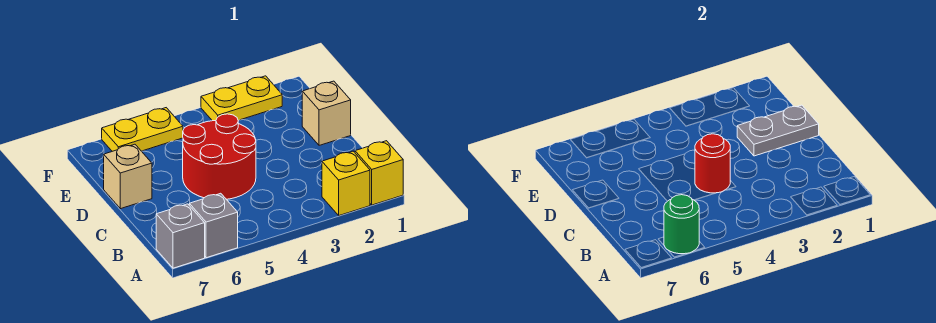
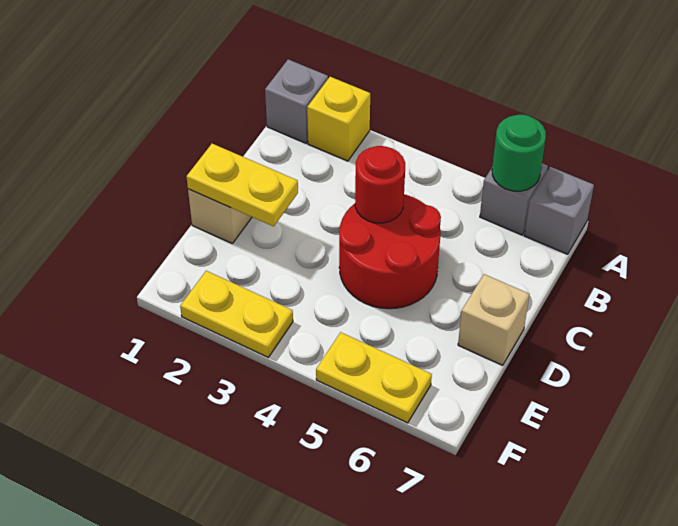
yellow 1x1 brick [355,141,403,205] -> grey 1x1 brick [265,59,328,143]
grey 1x2 plate [737,105,819,156] -> yellow 1x2 plate [186,144,298,226]

